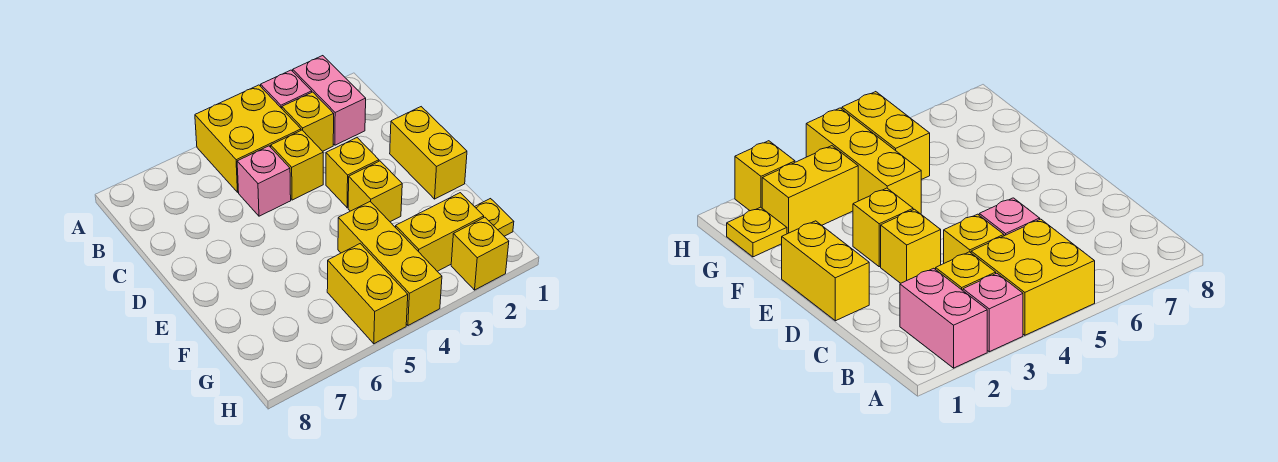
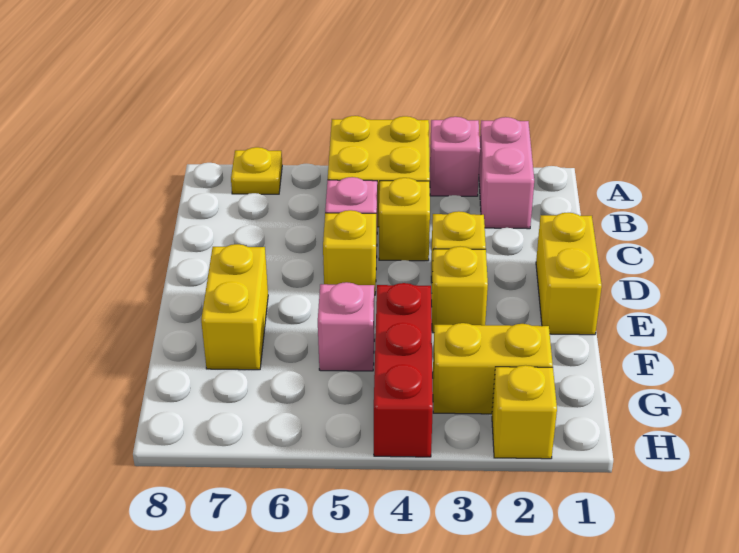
yellow 1x1 brick [282,92,334,151] -> yellow 1x1 brick moved to [323,210,376,295]
yellow 1x3 brick [338,201,442,325] -> red 1x3 brick [374,283,433,457]
none -> pink 1x1 brick [318,282,374,371]
yellow 1x1 plate [475,199,514,236] -> yellow 1x1 plate moved to [231,147,282,194]
yellow 1x2 brick [327,244,408,344] -> yellow 1x2 brick moved to [201,244,268,370]

